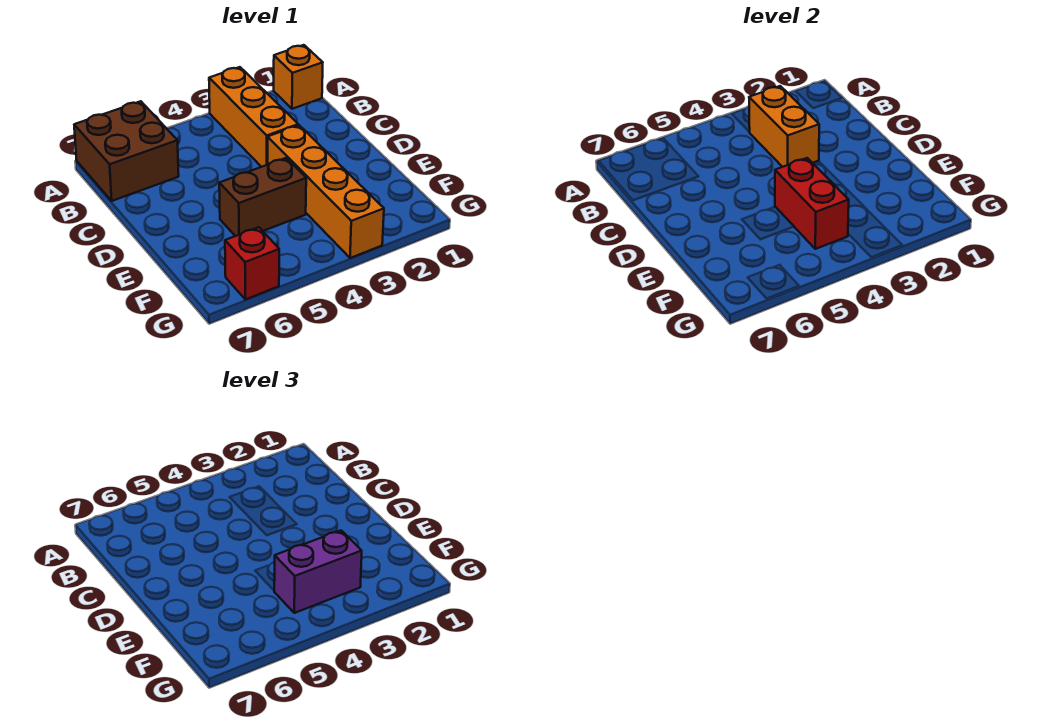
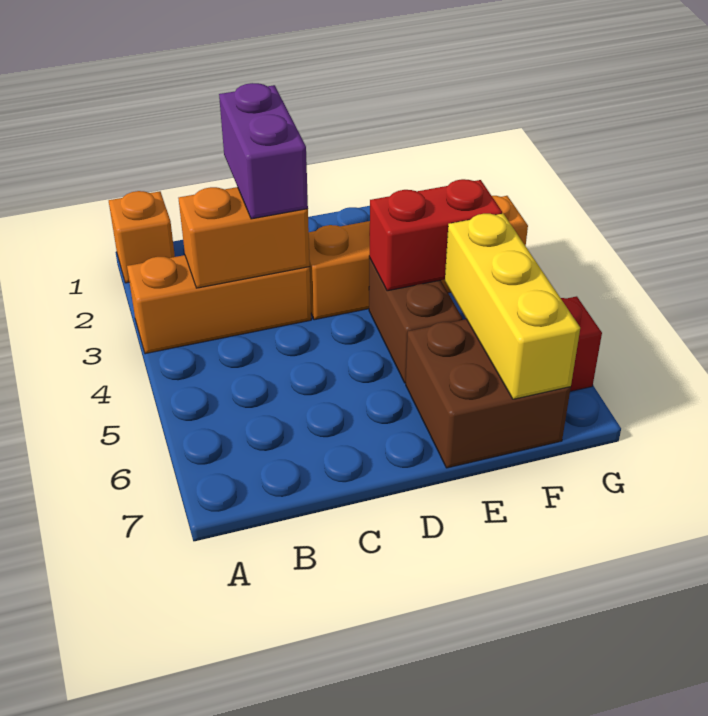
brown 2x2 brick [74,101,179,201] -> brown 2x2 brick moved to [406,319,571,468]
purple 1x2 brick [274,530,362,613] -> purple 1x2 brick moved to [219,83,308,219]
none -> yellow 1x3 brick [445,214,580,399]

